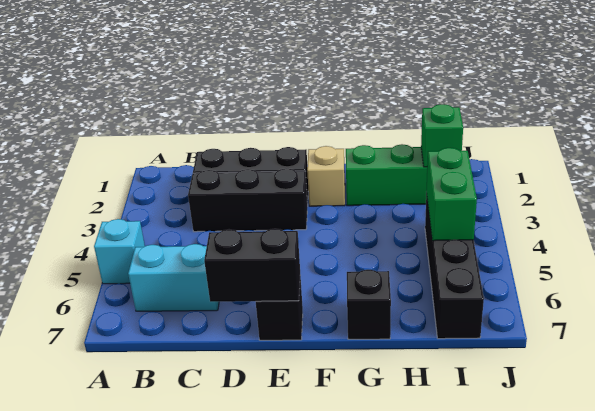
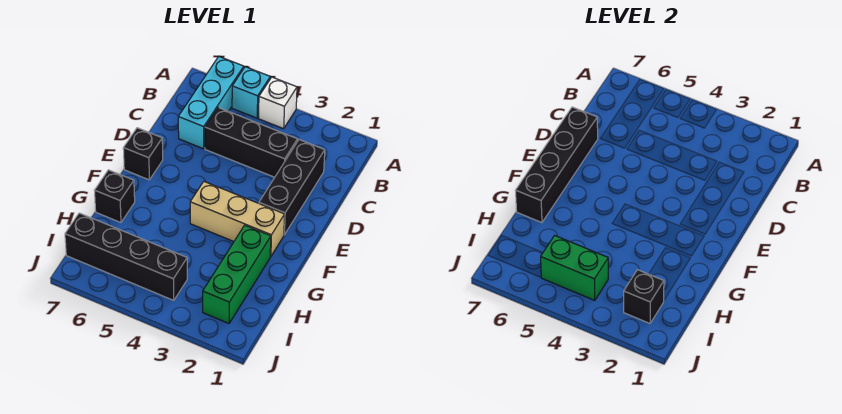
none -> white 1x1 brick [259,77,297,129]
cyan 1x2 brick [128,244,219,311] -> cyan 1x3 brick [178,57,244,149]
black 1x3 brick [188,169,307,232] -> black 1x3 brick turned to [205,108,298,177]
black 1x2 brick [204,229,300,302] -> black 1x4 brick [516,107,598,223]
tan 1x1 brick [307,146,345,206] -> tan 1x3 brick [190,182,285,257]
green 1x1 brick [421,104,463,167] -> black 1x1 brick [624,270,664,323]

